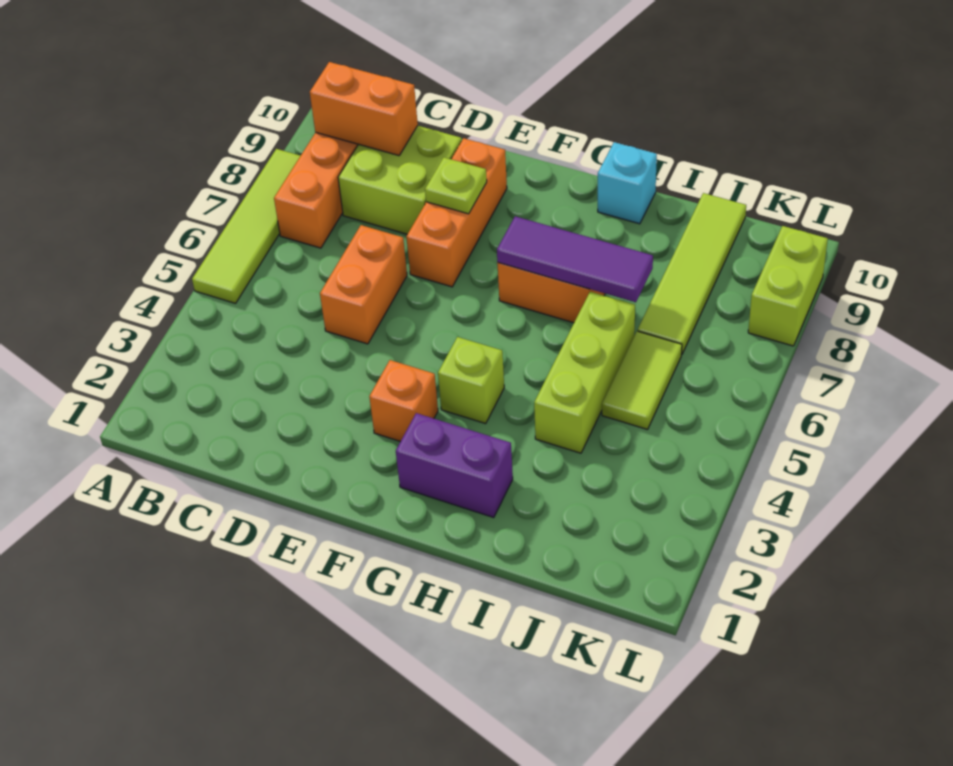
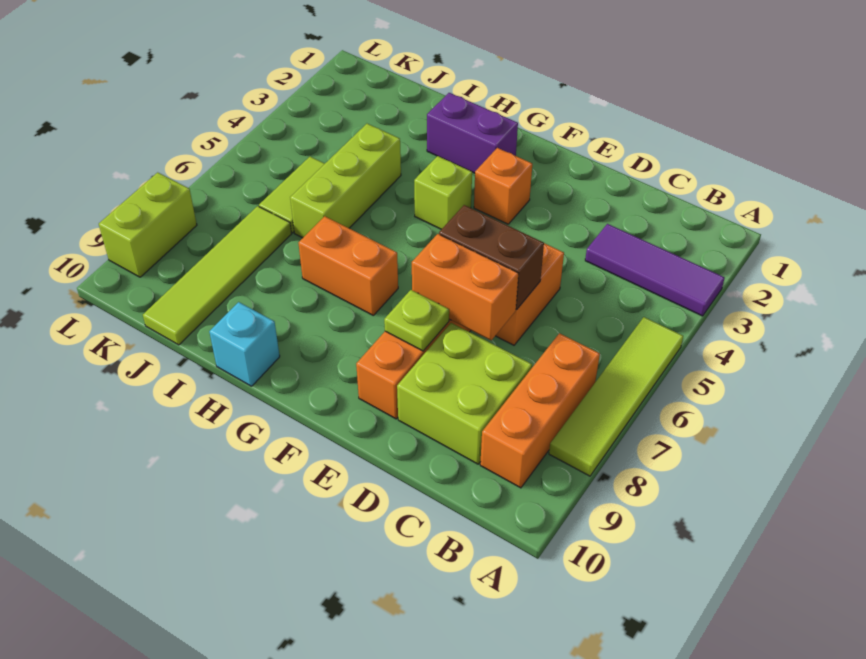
orange 1x2 brick [310,62,418,156] -> orange 1x2 brick moved to [412,234,519,340]
none -> brown 1x2 brick [439,205,544,310]
purple 1x3 tile [497,216,653,302] -> purple 1x3 tile moved to [585,224,725,316]

